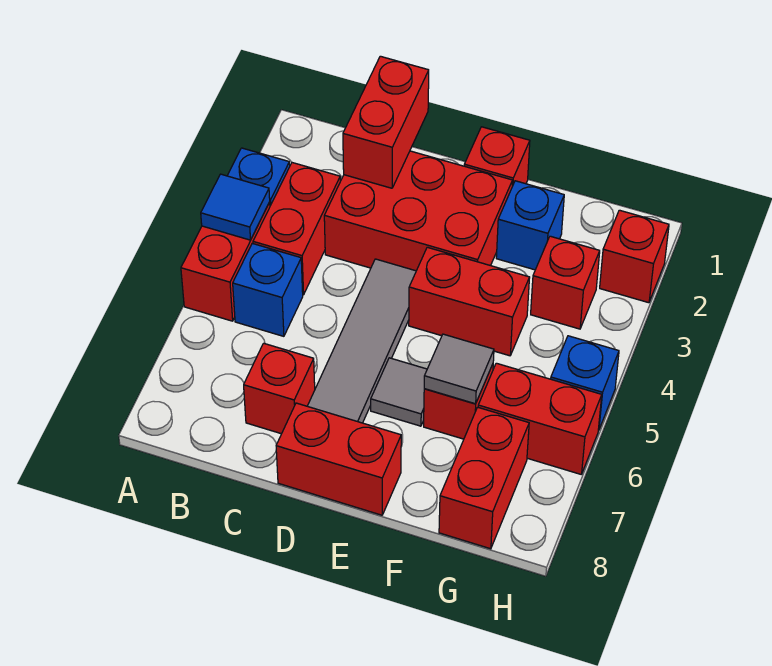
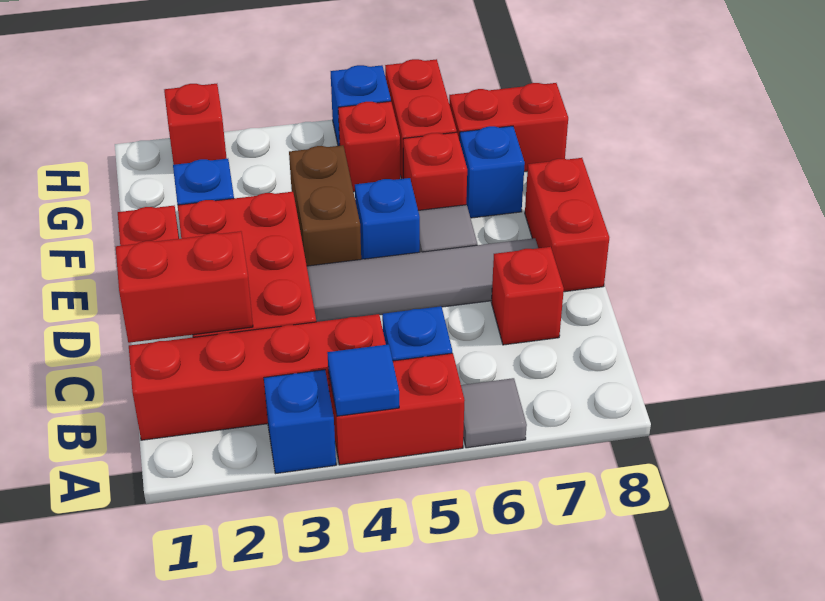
red 1x2 brick [253,163,340,295] -> red 1x4 brick [129,314,386,440]
red 1x2 brick [409,247,530,356] -> brown 1x2 brick [289,145,361,266]
none -> blue 1x1 brick [355,178,420,259]
grey 1x1 tile [424,334,494,404] -> grey 1x1 tile moved to [461,378,527,448]
none -> blue 1x1 brick [460,126,525,218]
red 1x1 brick [531,236,600,329] -> red 1x1 brick moved to [338,101,400,192]

